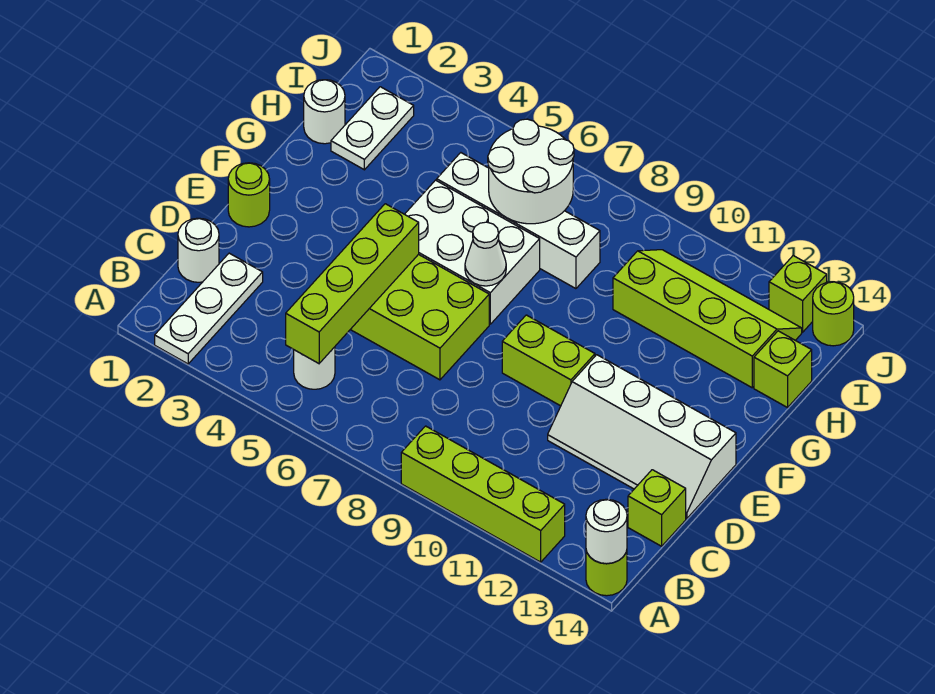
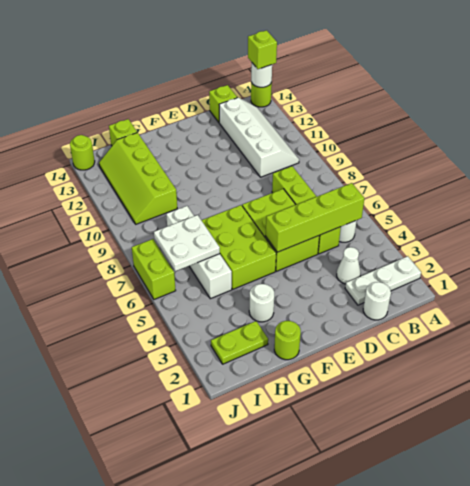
lime 1x4 brick [401,426,565,562] -> lime 1x4 brick moved to [272,166,341,254]
white 2x4 slope [548,355,736,519] -> white 2x4 slope moved to [219,98,299,177]
lime 1x1 round brick [228,163,270,227] -> lime 1x1 round brick moved to [274,321,301,360]
lime 1x2 brick [502,315,595,406] -> lime 1x2 brick moved to [132,239,176,299]
white 2x3 brick [405,180,540,324] -> lime 2x3 brick [201,205,276,289]
white 1x1 cone [465,222,506,286] -> white 1x1 cone moved to [337,247,361,284]
white 1x1 round brick [304,80,345,144] -> white 1x1 round brick moved to [249,284,274,322]
white 1x2 plate [331,87,414,170] -> lime 1x2 plate [211,321,268,364]
white 2x2 round brick [488,119,574,224] -> white 2x2 plate [154,215,220,271]
lime 1x1 brick [769,256,827,332] -> lime 1x1 brick moved to [248,30,277,69]

